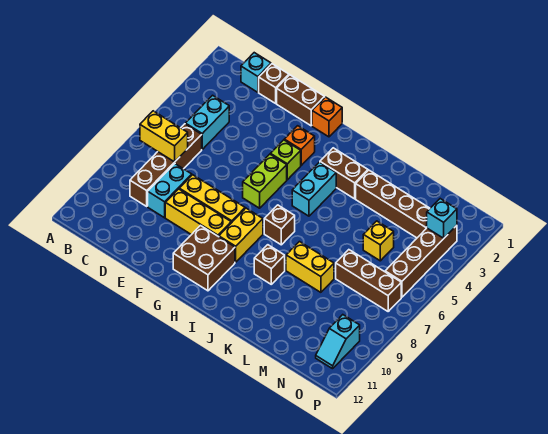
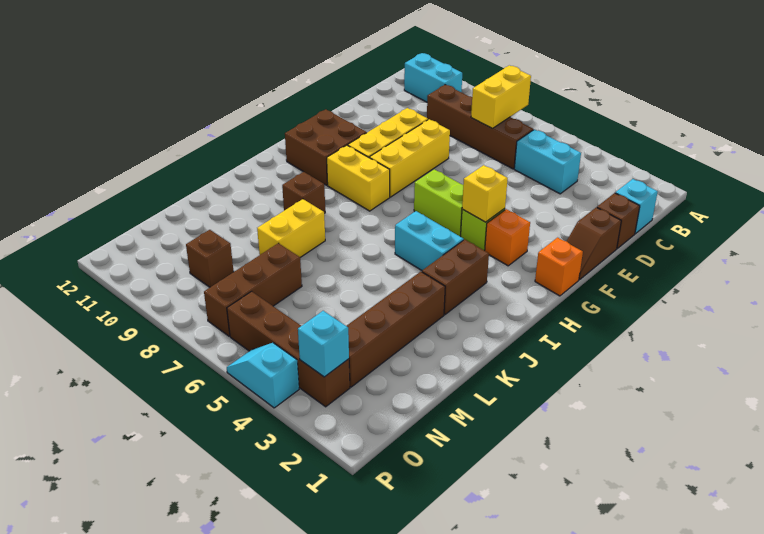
cyan 1x2 brick [148,164,192,218] -> cyan 1x2 brick moved to [404,53,462,102]
brown 1x2 brick [277,75,325,126] -> brown 1x2 slope [567,207,621,280]
brown 1x1 brick [264,205,295,245] -> brown 1x1 brick moved to [186,230,234,287]
yellow 1x1 brick [363,221,394,261] -> yellow 1x1 brick moved to [462,165,508,222]
cyan 1x2 slope [316,315,360,369] -> cyan 1x2 slope moved to [227,343,299,408]

